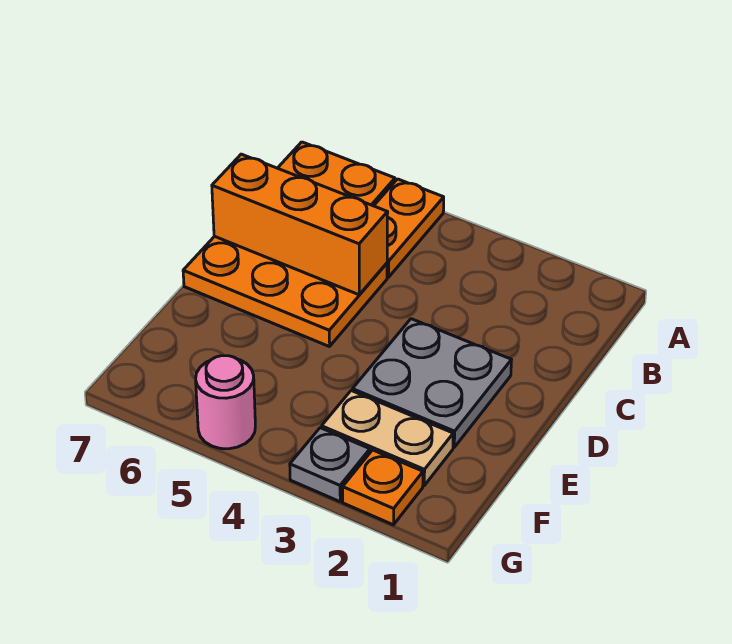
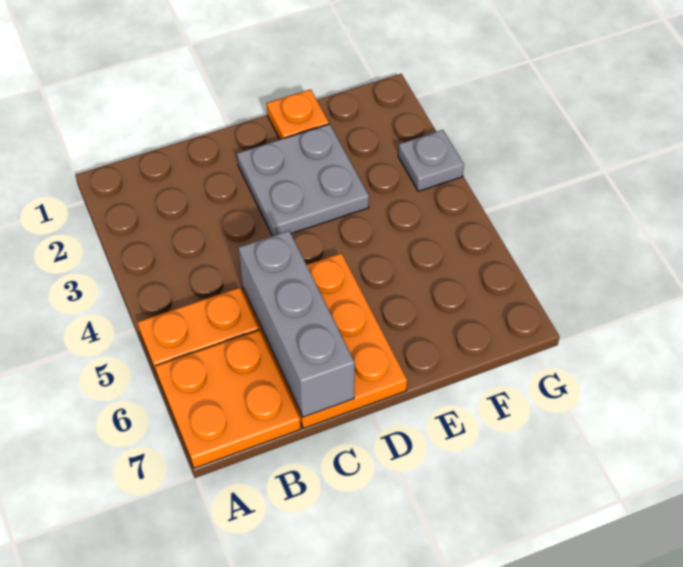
orange 1x3 brick [212,154,388,295] -> grey 1x3 brick [239,231,355,417]
tan 1x2 plate [322,391,453,486] -> none
orange 1x1 plate [343,450,423,525] -> orange 1x1 plate moved to [267,89,329,139]
pink 1x1 round brick [196,356,255,449] -> none

